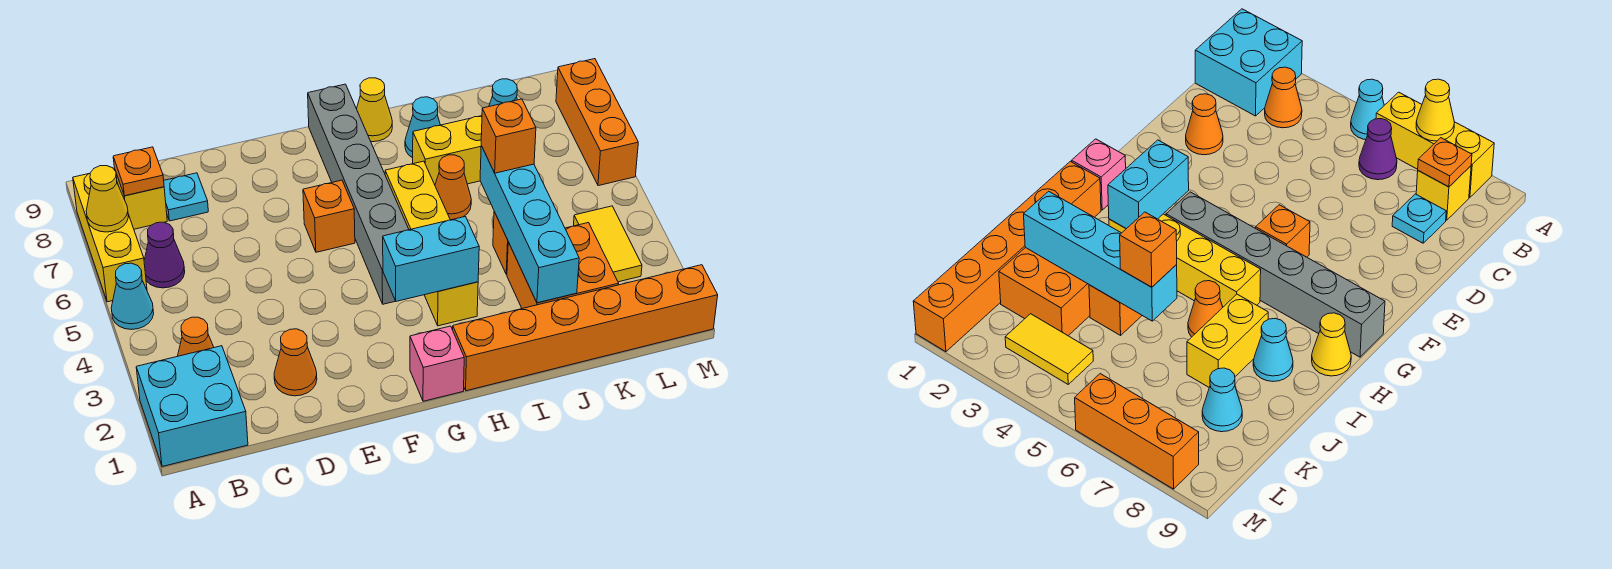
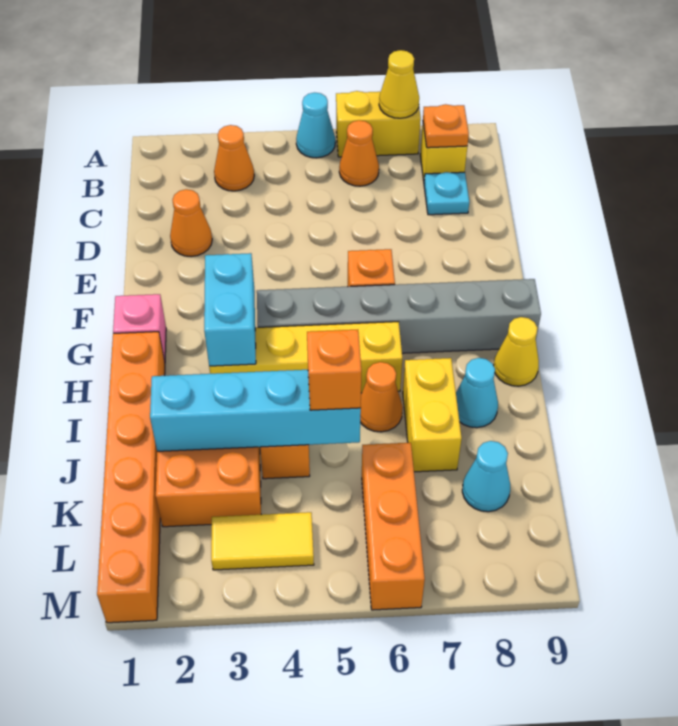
cyan 2x2 brick [136,346,248,467] -> none
yellow 1x3 brick [73,173,147,302] -> yellow 1x2 brick [336,91,421,157]
purple 1x1 cone [144,222,185,288] -> orange 1x1 cone [339,120,379,186]
orange 1x3 brick [556,59,638,186] -> orange 1x3 brick turned to [362,443,425,610]

